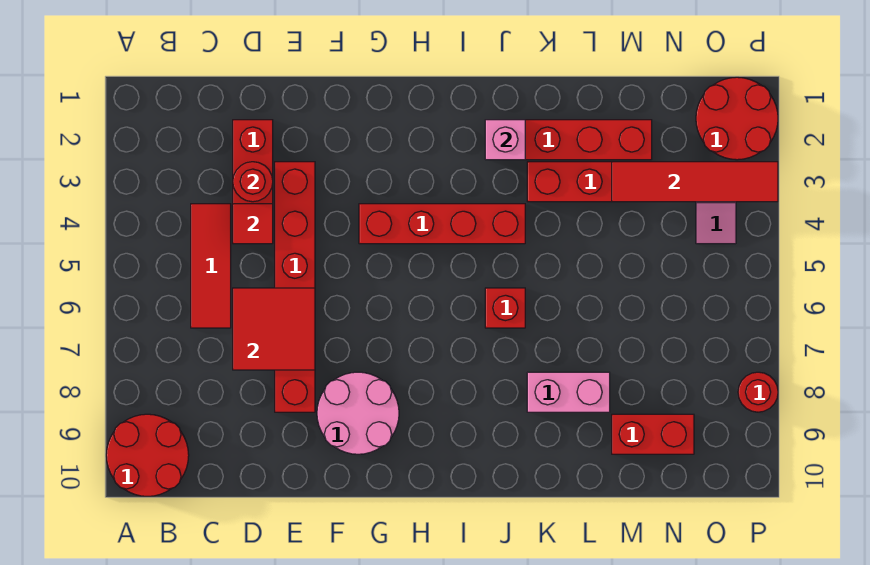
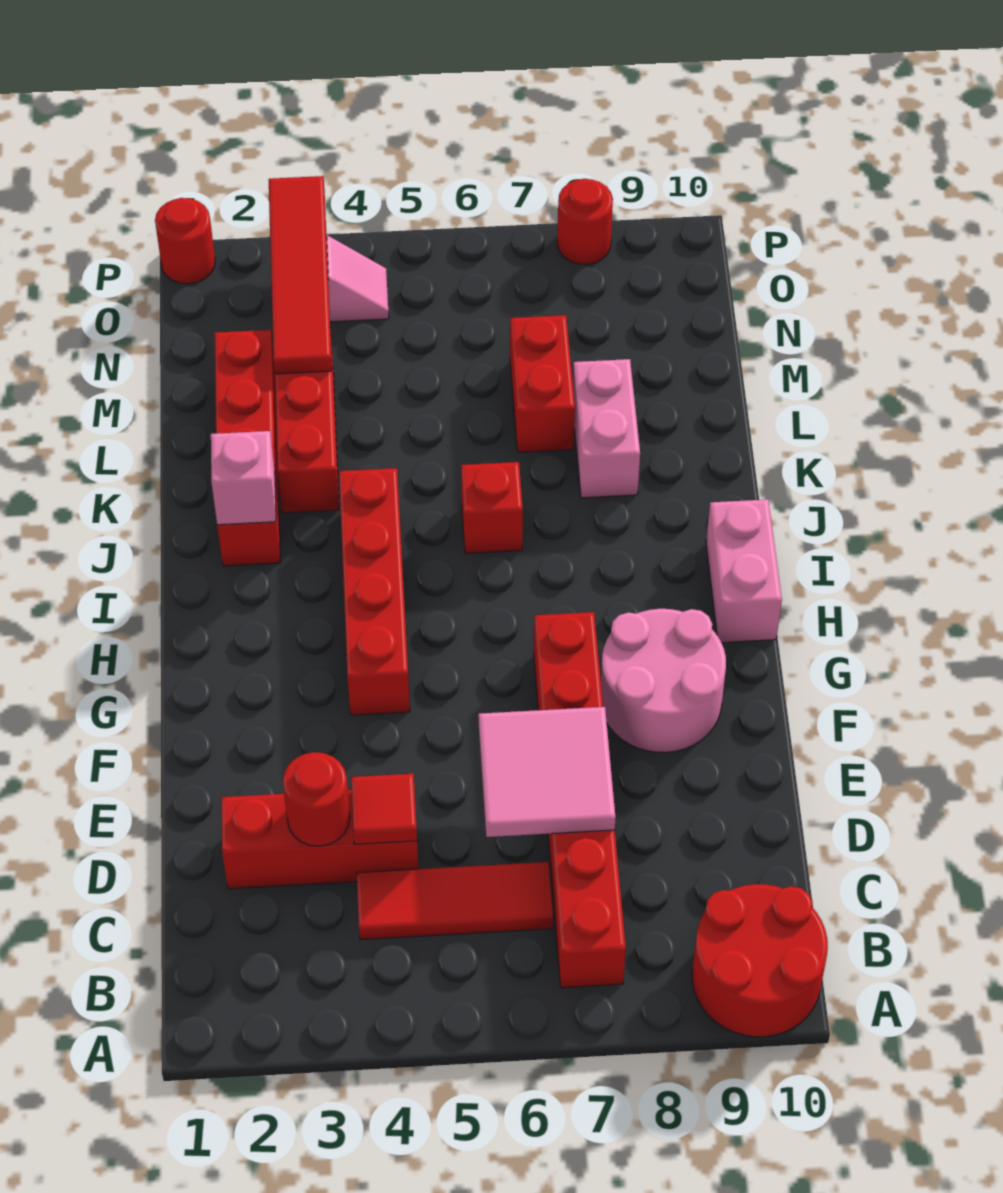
red 2x2 tile [233,288,315,370] -> pink 2x2 tile [479,707,616,837]
red 1x6 brick [275,162,315,412] -> red 1x6 brick turned to [534,612,626,988]
none -> pink 1x2 brick [706,499,782,643]
red 1x2 brick [612,414,694,454] -> red 1x2 brick moved to [510,315,575,452]
red 2x2 round brick [696,77,778,160] -> red 1x1 round brick [155,198,215,284]

